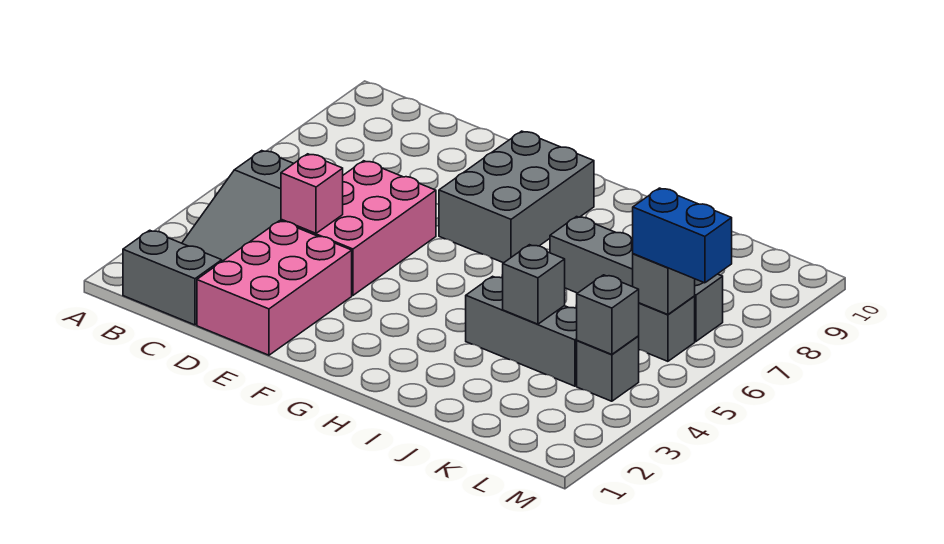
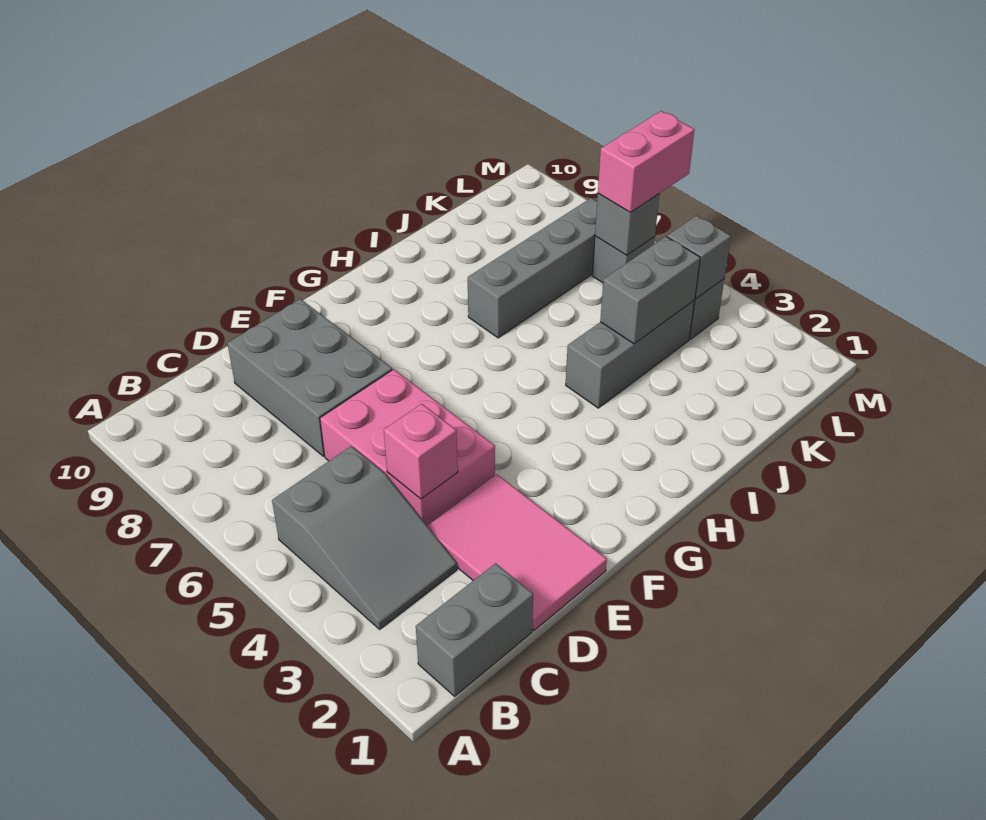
pink 2x3 brick [197,221,352,355] -> pink 2x3 tile [427,474,607,631]
grey 2x3 brick [439,131,594,263] -> grey 2x3 brick moved to [227,299,392,456]
grey 1x1 brick [503,245,565,324] -> grey 1x2 brick [600,237,700,344]
blue 1x2 brick [633,188,732,283] -> pink 1x2 brick [598,111,694,212]

